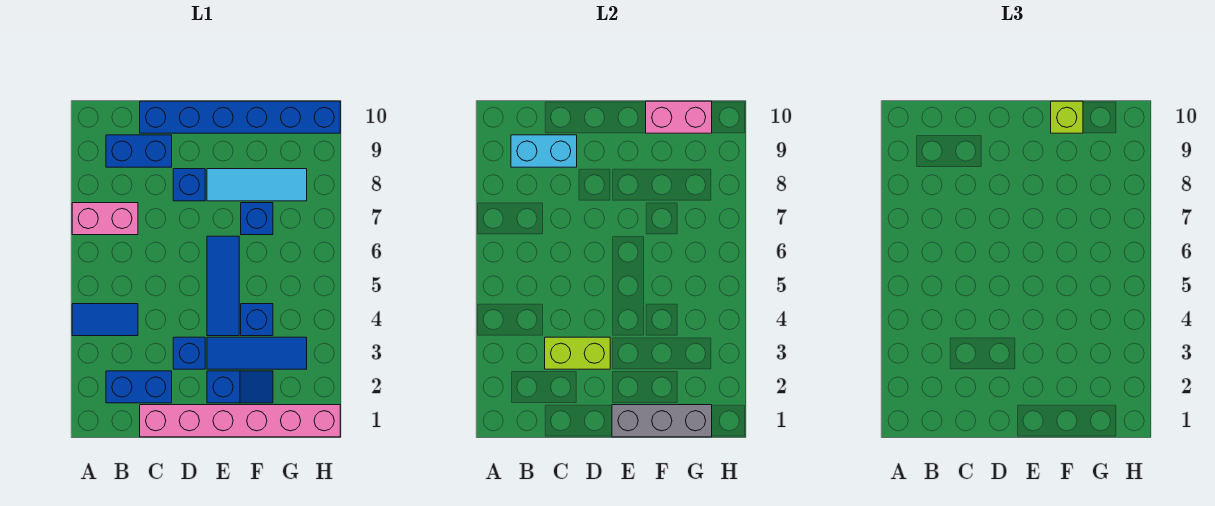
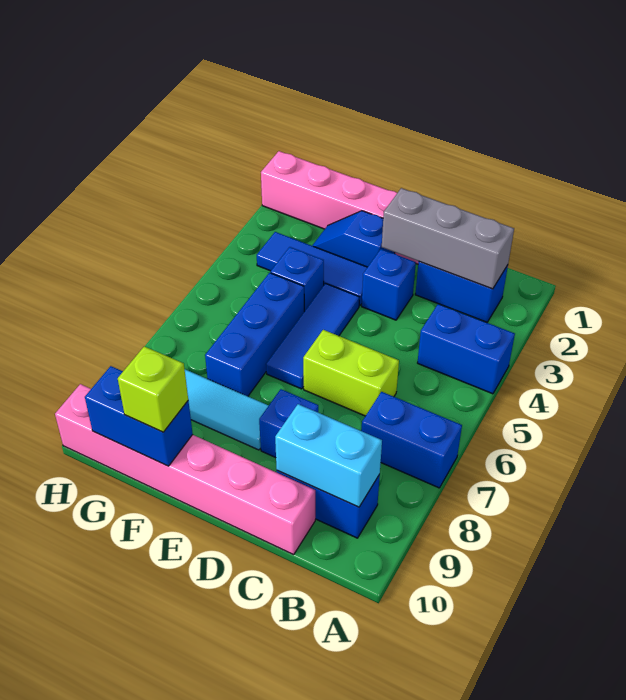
blue 1x2 tile [72,304,138,336] -> blue 1x2 brick [418,304,515,394]
pink 1x2 brick [72,203,138,235] -> blue 1x2 brick [361,392,462,488]
lime 1x2 brick [545,337,610,369] -> lime 1x2 brick moved to [303,330,399,416]
blue 1x6 brick [140,101,340,133] -> pink 1x6 brick [55,384,315,555]
grey 1x3 brick [612,405,712,437] -> grey 1x3 brick moved to [382,188,514,289]
blue 1x1 brick [241,203,273,235] -> blue 1x3 brick [205,273,304,396]
pink 1x2 brick [646,101,712,133] -> blue 1x2 brick [85,366,193,466]

